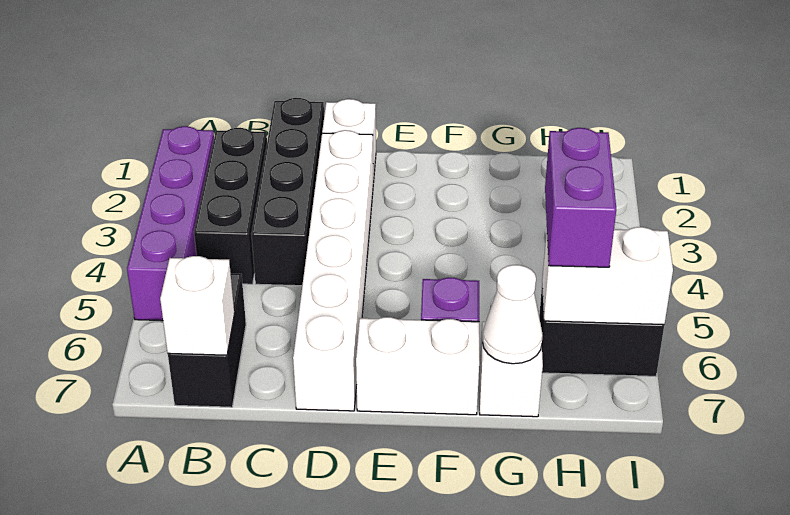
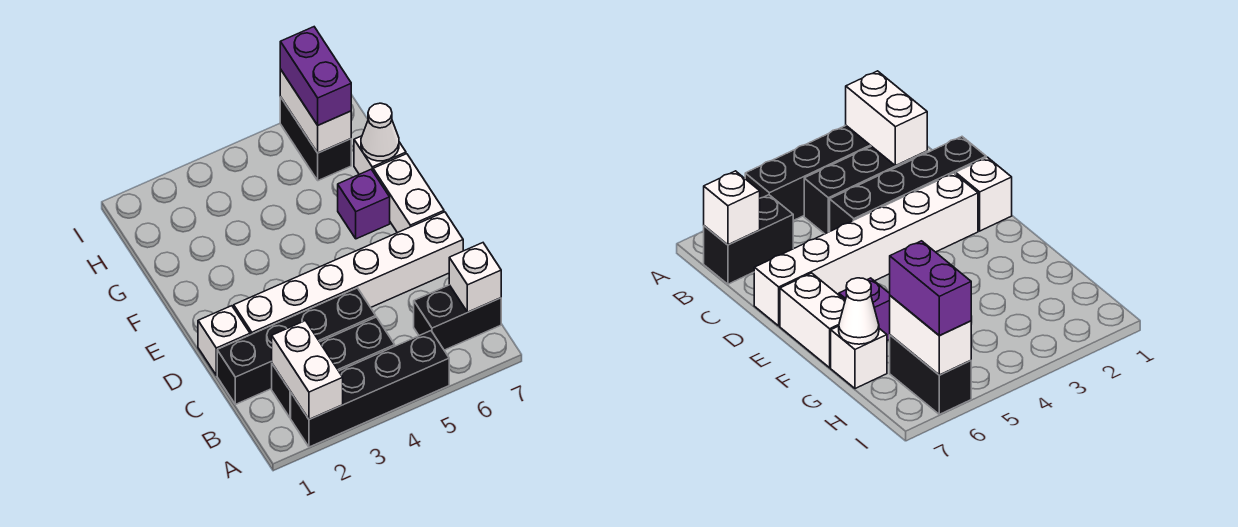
purple 1x4 brick [127,126,214,321] -> black 1x4 brick [291,331,449,447]
none -> white 1x2 brick [272,321,343,420]
purple 1x2 brick [545,128,616,267] -> purple 1x2 brick turned to [280,27,351,125]

